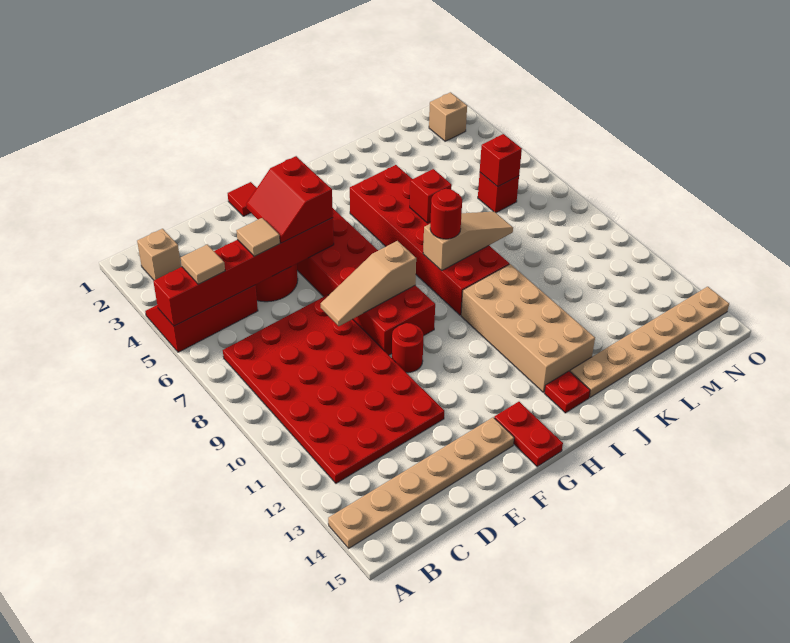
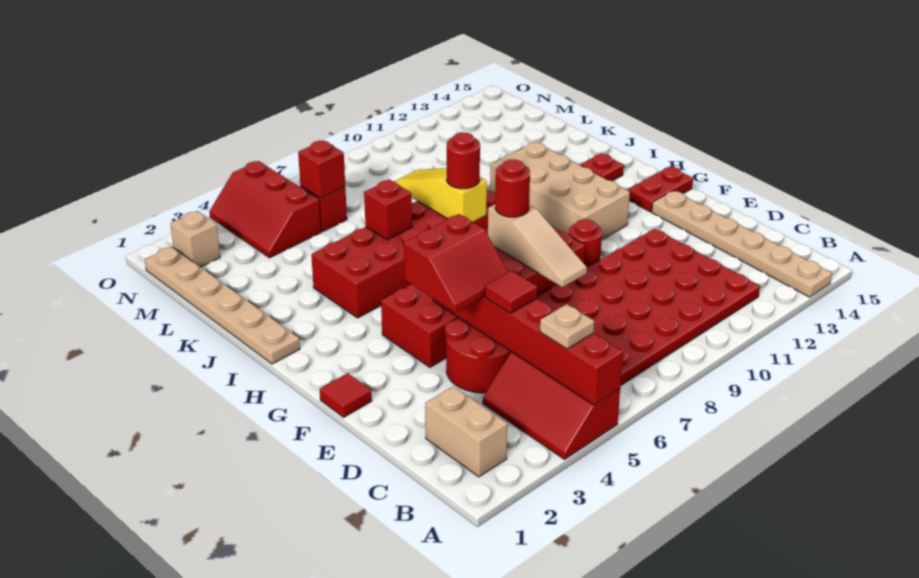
tan 1x1 brick [137,229,181,280] -> tan 1x2 brick [425,386,507,477]
tan 1x1 tile [181,244,225,284] -> tan 1x1 plate [540,304,594,349]
tan 1x1 tile [236,218,280,256] -> red 1x1 tile [485,271,537,313]
none -> red 1x1 round brick [495,160,530,217]
tan 1x3 slope [423,212,513,271] -> yellow 1x3 slope [395,168,487,222]
tan 2x4 brick [461,264,595,392] -> tan 2x4 brick turned to [490,142,630,239]
tan 1x6 plate [570,287,729,397] -> tan 1x6 plate moved to [145,247,300,364]
none -> red 2x3 slope [209,161,321,258]

